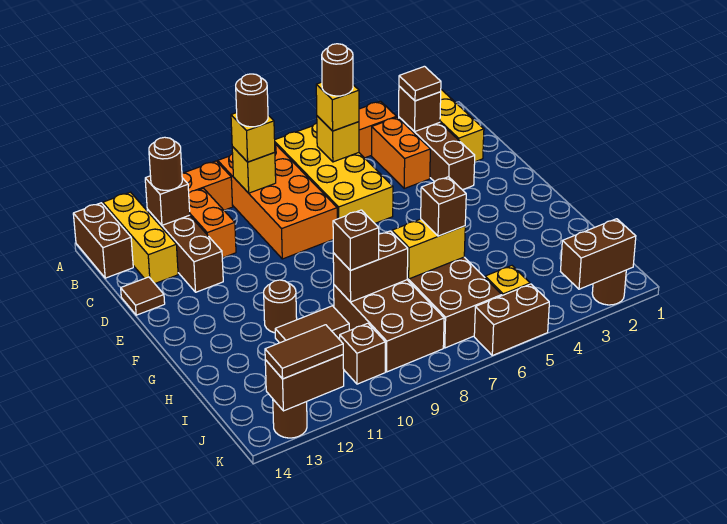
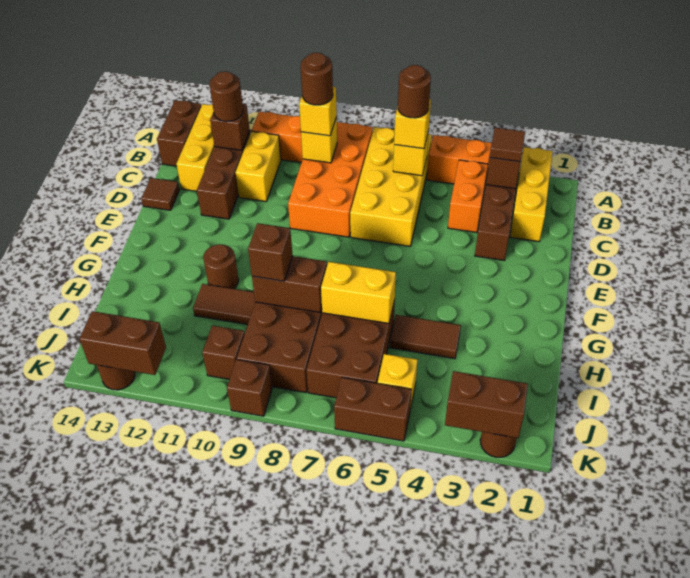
orange 1x2 brick [189,188,236,258] -> yellow 1x2 brick [236,131,281,201]
brown 1x1 brick [421,177,466,236] -> brown 1x1 brick moved to [227,360,272,416]
brown 1x2 tile [265,325,343,379] -> brown 1x2 tile moved to [390,315,461,359]

